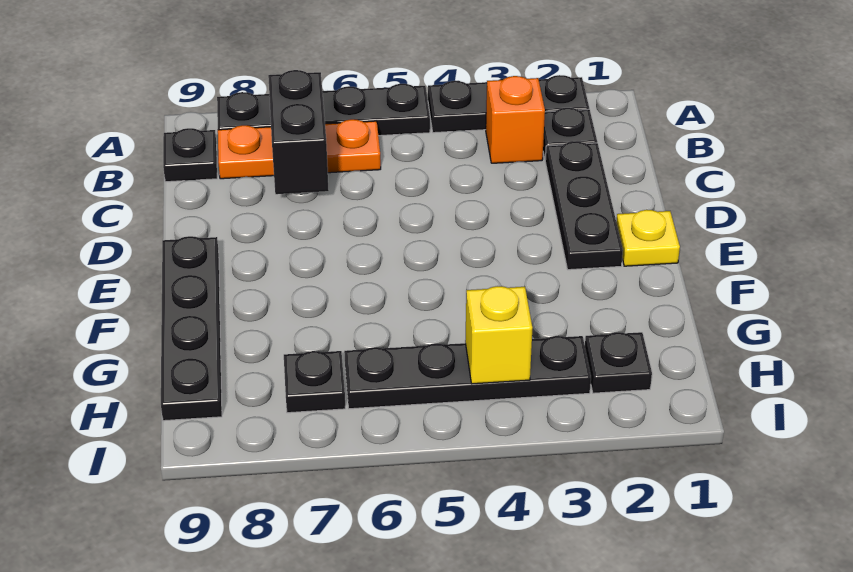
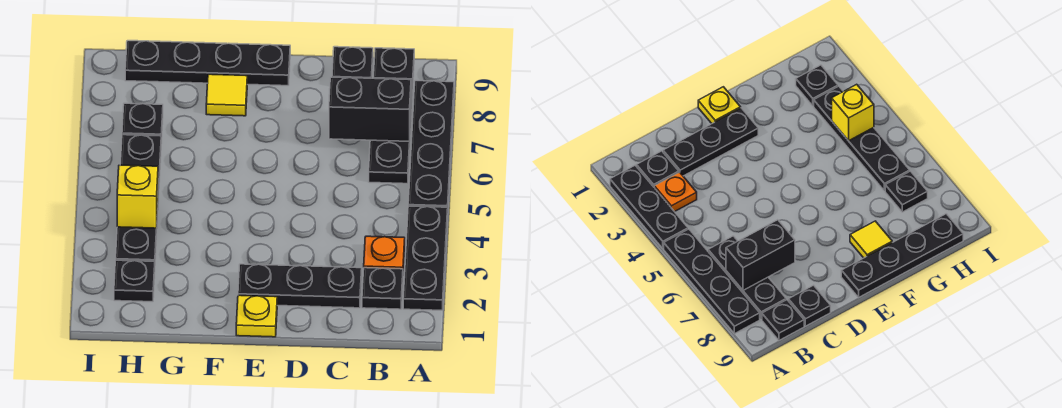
orange 1x1 brick [486,76,545,163] -> orange 1x1 plate [364,236,405,269]
orange 1x3 plate [218,119,381,179] -> black 1x3 plate [369,80,413,184]
none -> black 1x1 plate [332,47,373,78]
none -> yellow 1x1 tile [206,74,247,116]

